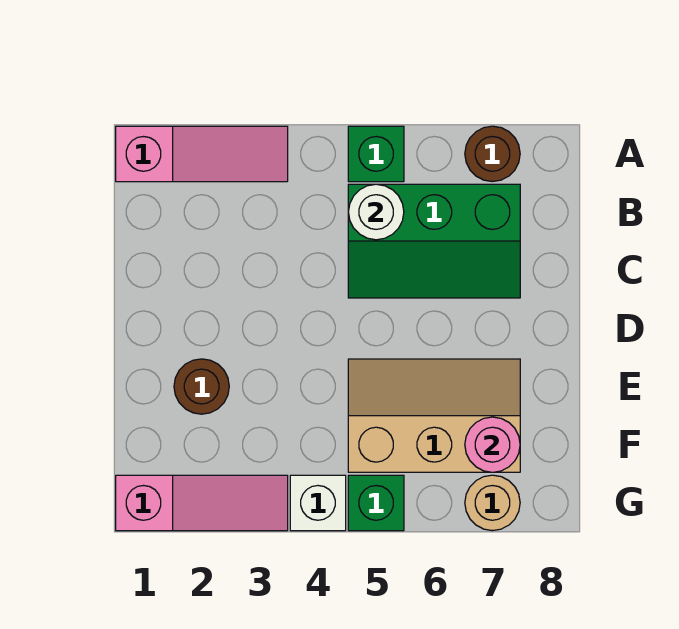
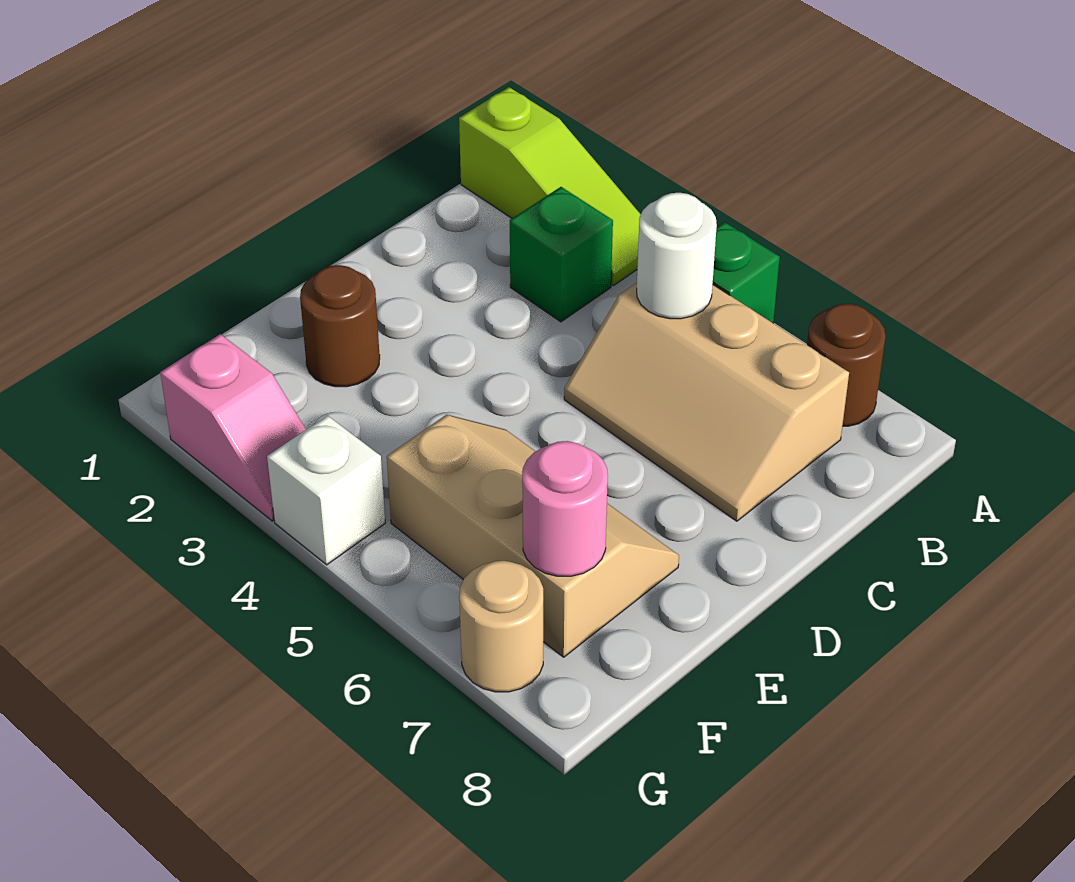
pink 1x3 slope [116,126,288,182] -> lime 1x3 slope [459,87,641,286]
green 2x3 slope [348,184,520,298] -> tan 2x3 slope [564,283,849,521]
pink 1x3 slope [116,475,288,531] -> pink 1x2 slope [160,334,306,521]
green 1x1 brick [348,475,404,531] -> green 1x1 brick moved to [510,187,613,322]

